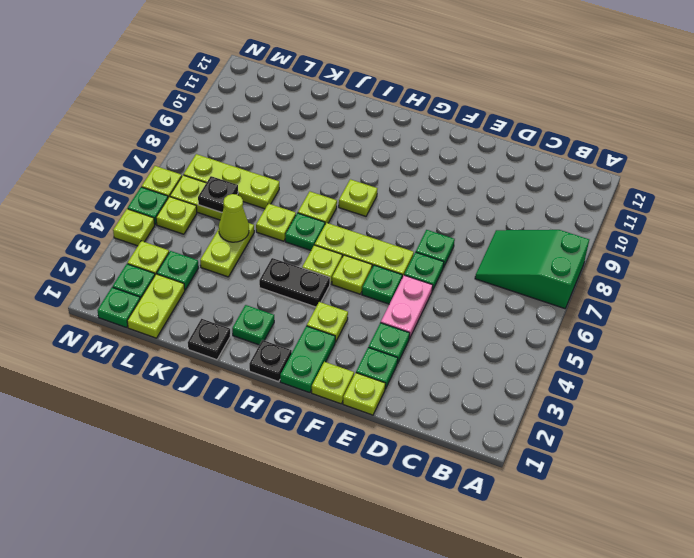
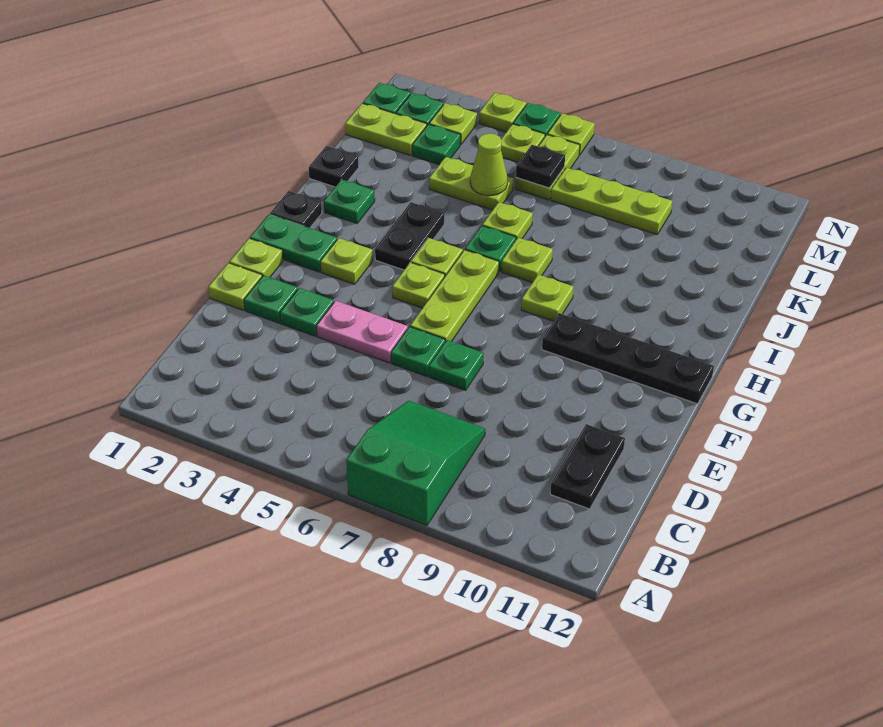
none -> black 1x2 plate [550,424,625,509]
green 1x1 plate [362,265,402,304] -> none
none -> black 1x4 plate [542,313,714,404]
lime 1x3 plate [183,154,279,209] -> lime 1x3 plate turned to [551,168,672,234]

